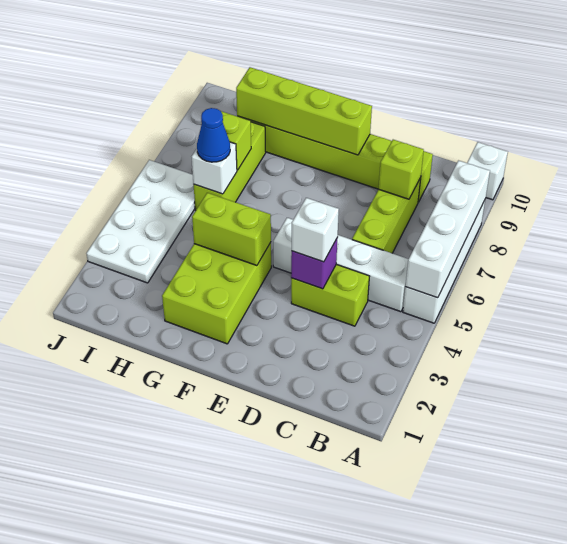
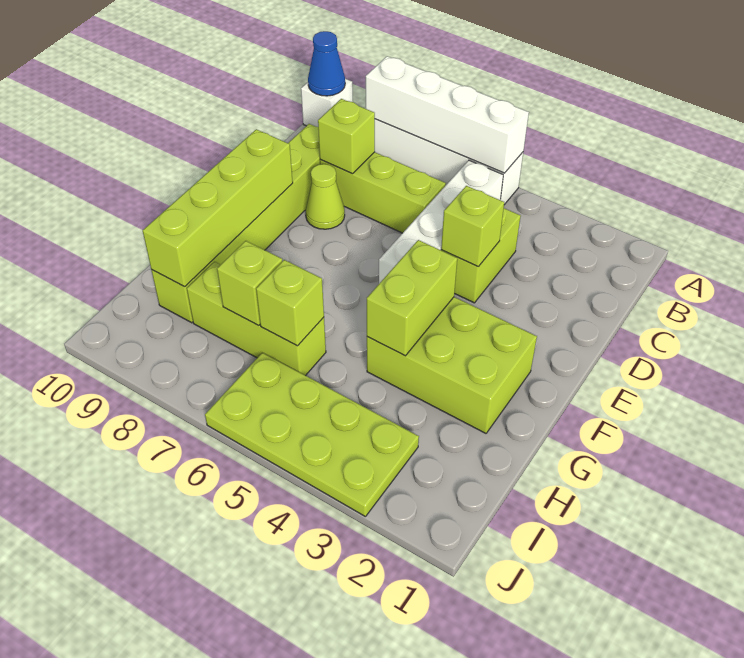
purple 1x1 brick [291,237,338,289] -> lime 1x1 brick [441,186,504,267]
white 1x1 brick [292,198,339,262] -> none
none -> lime 1x1 cone [305,164,345,229]
white 1x1 brick [192,142,237,194] -> lime 1x1 brick [256,260,324,346]
blue 1x1 cone [197,108,230,162] -> blue 1x1 cone moved to [308,31,345,96]
white 2x4 plate [86,160,195,283] -> lime 2x4 plate [205,353,419,517]

